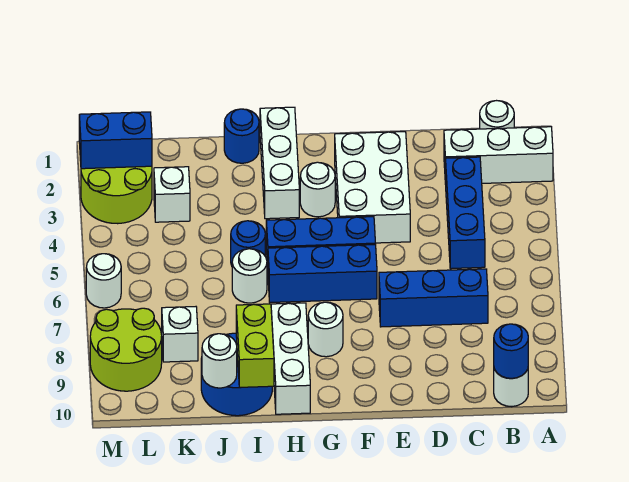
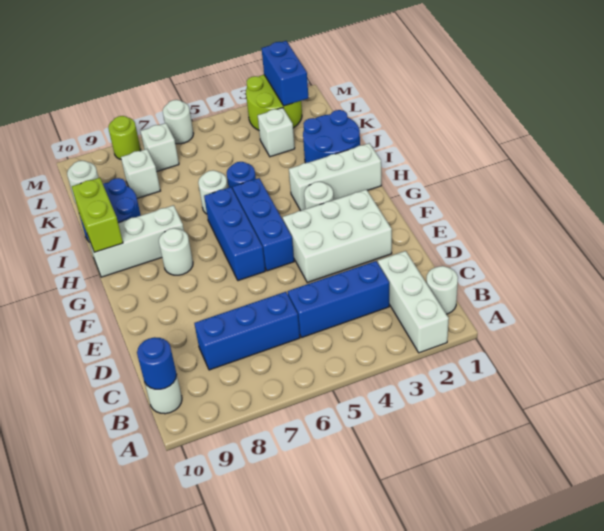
blue 1x3 brick [379,269,488,327] -> blue 1x3 brick turned to [194,292,300,370]
blue 1x1 round brick [224,109,259,163] -> blue 2x2 round brick [303,110,360,163]
lime 1x2 brick [236,304,274,387] -> lime 1x2 brick turned to [72,178,123,252]
none -> white 1x1 brick [141,123,179,171]
lime 2x2 round brick [90,308,162,391] -> lime 1x1 round brick [108,116,141,159]

